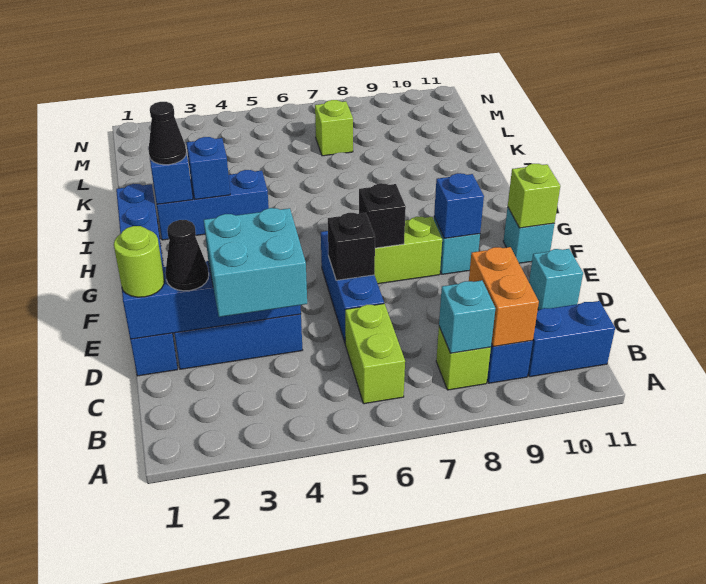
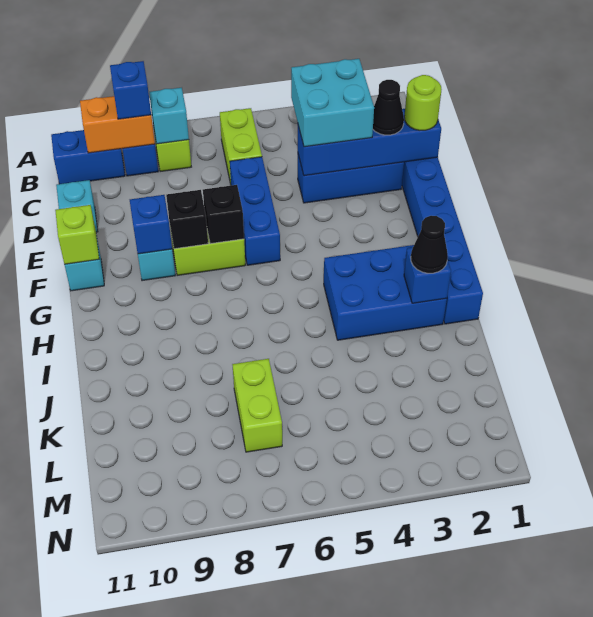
orange 1x2 brick [469,247,539,347] -> orange 1x2 brick turned to [80,96,155,153]
black 1x1 brick [328,213,375,280] -> black 1x1 brick moved to [166,190,208,249]
blue 1x3 brick [157,170,269,240] -> blue 2x3 brick [324,245,447,340]
blue 1x1 brick [186,137,230,199] -> blue 1x1 brick moved to [110,61,151,119]
lime 1x1 brick [315,100,353,156] -> lime 1x2 brick [232,359,282,452]

